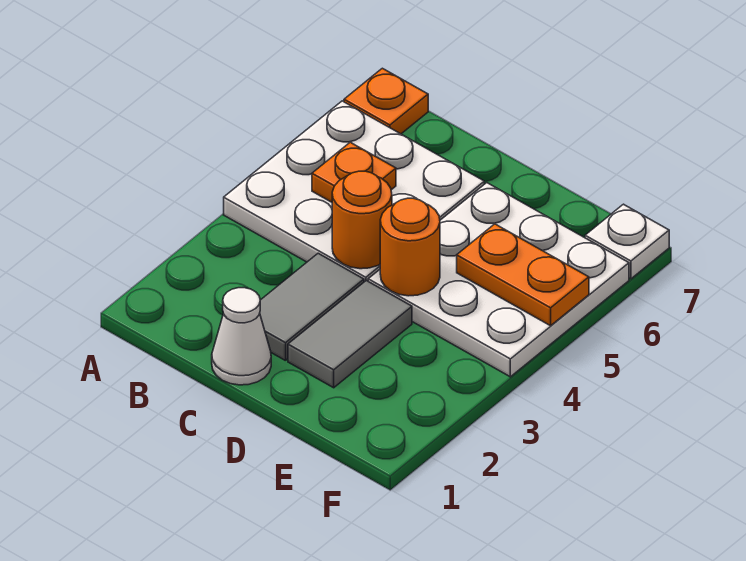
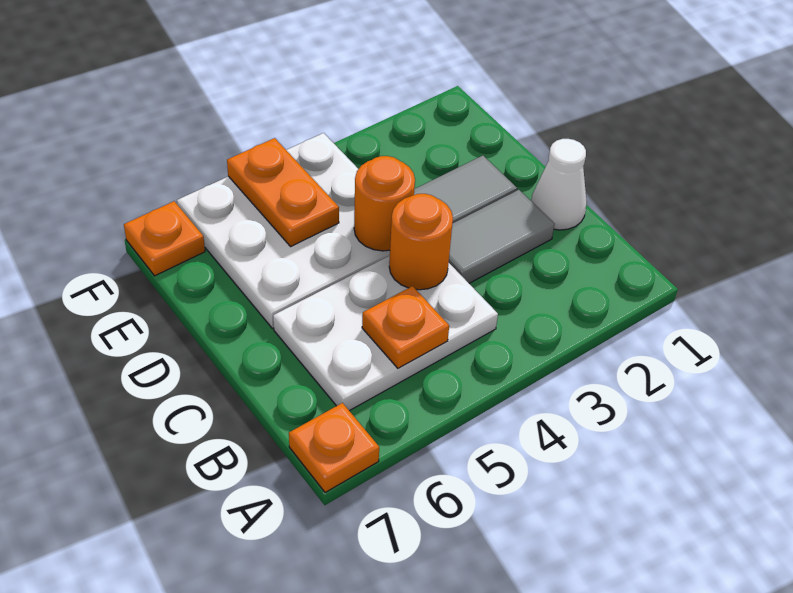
white 3x3 plate [224,101,484,282] -> white 2x3 plate [273,256,498,411]
white 1x1 plate [585,204,669,279] -> orange 1x1 plate [124,201,205,276]

